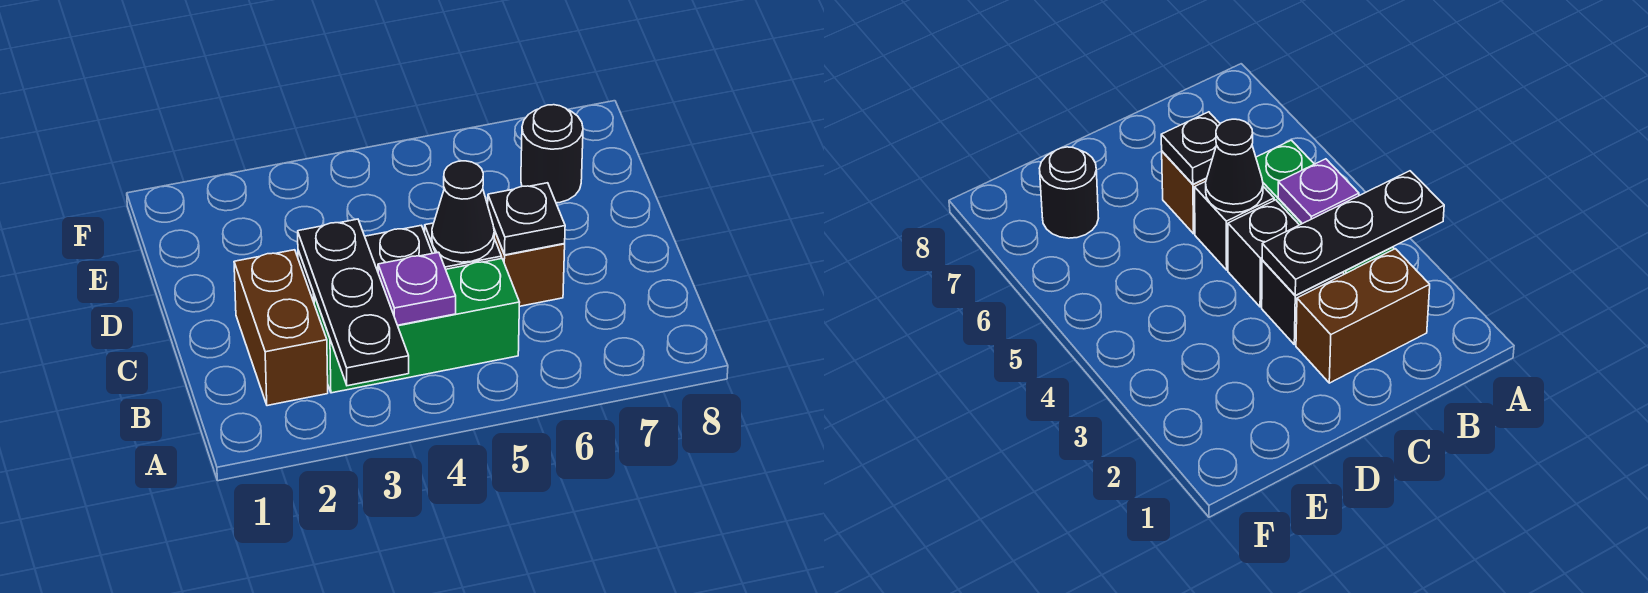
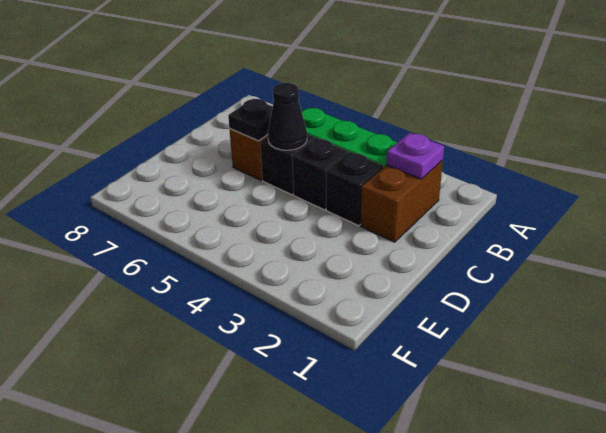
black 1x3 plate [298,219,409,386] -> none
purple 1x1 plate [378,252,456,325] -> purple 1x1 plate moved to [386,133,444,179]
black 1x1 round brick [521,105,583,203] -> none

